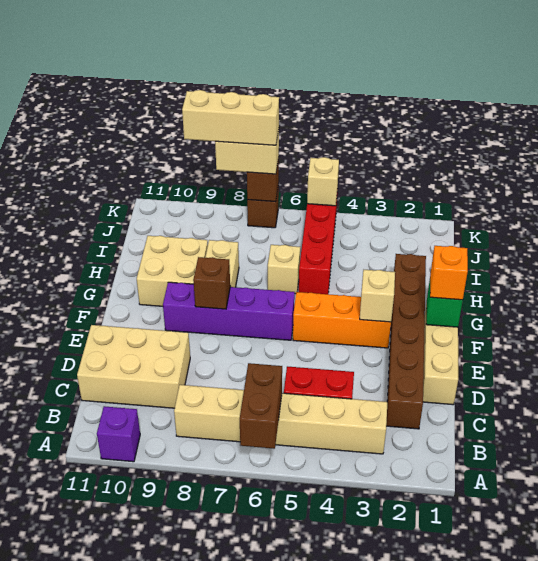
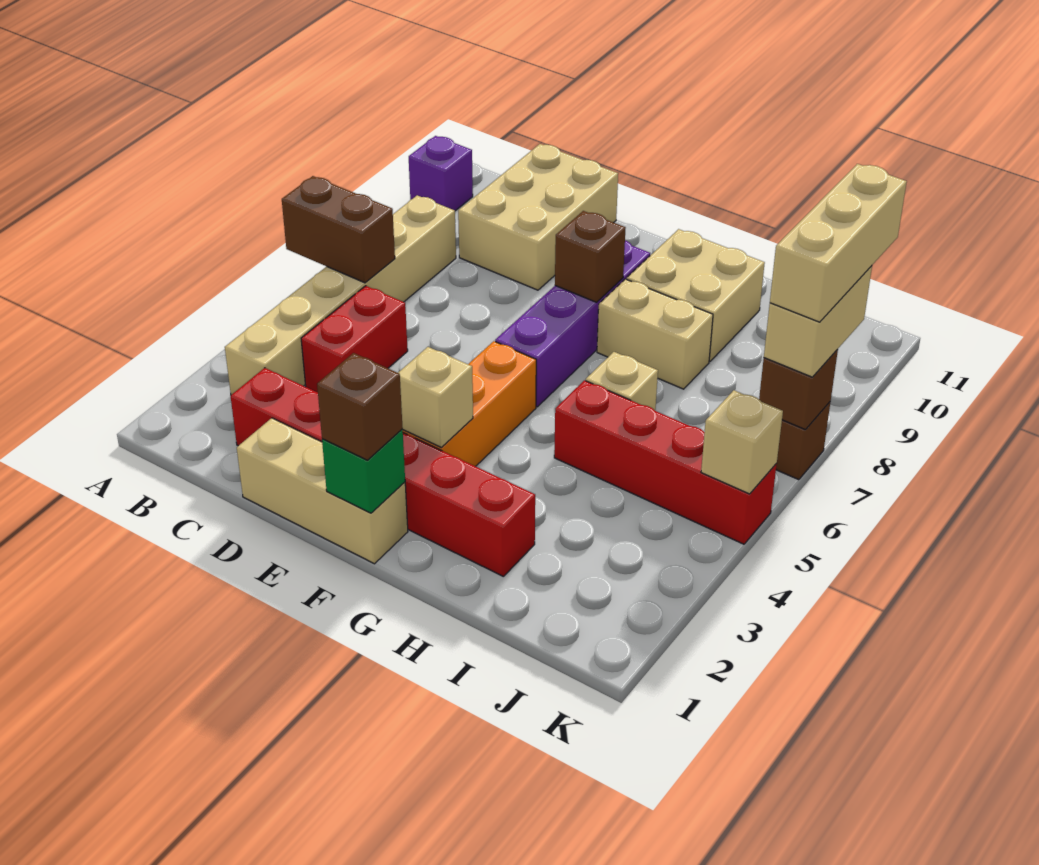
brown 1x6 brick [386,254,426,429] -> red 1x6 brick [231,368,535,577]
orange 1x1 brick [430,246,468,300] -> brown 1x1 brick [317,353,403,460]

